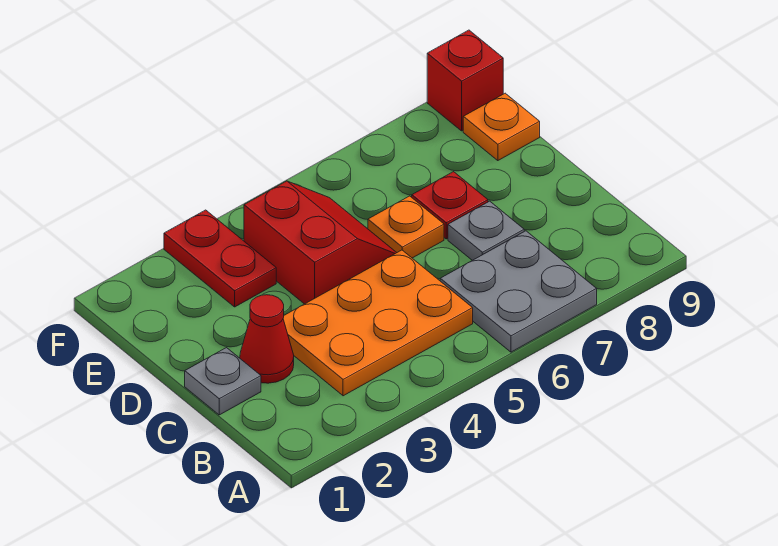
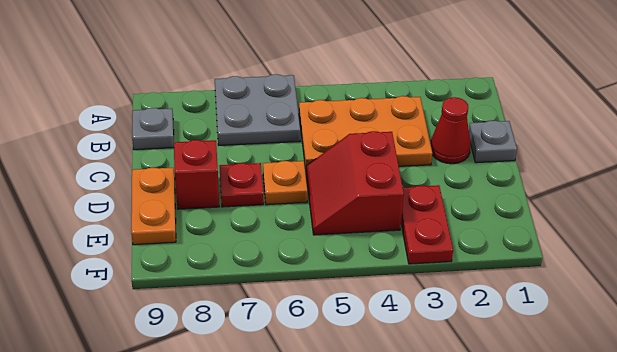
grey 1x1 plate [448,201,524,260] -> grey 1x1 plate moved to [132,108,174,150]
orange 1x1 plate [463,93,540,161] -> orange 1x2 plate [131,167,176,245]
red 1x1 brick [427,30,503,131] -> red 1x1 brick moved to [174,140,220,209]

